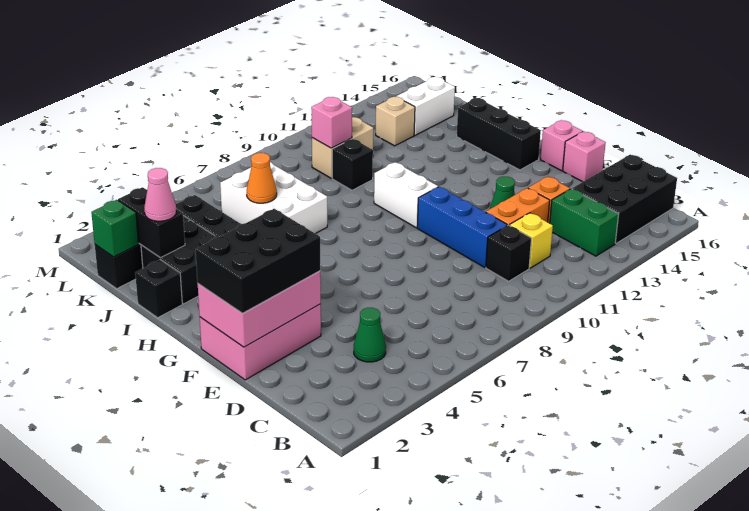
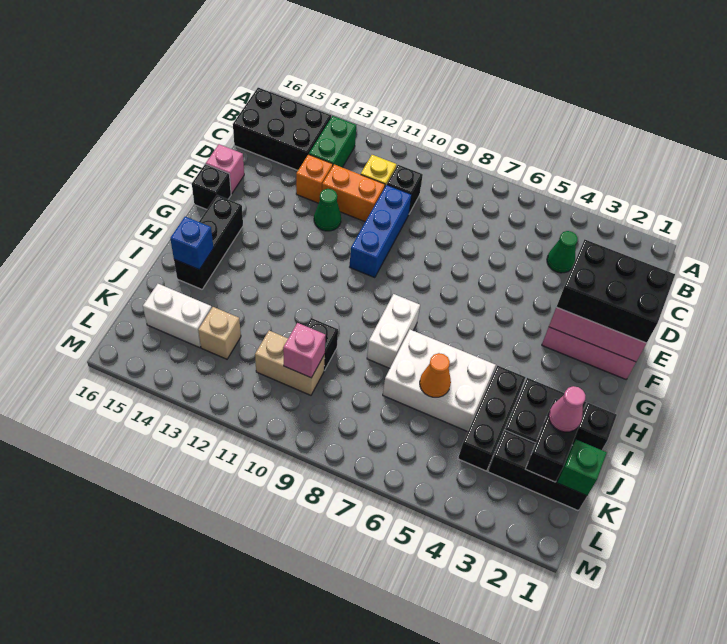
pink 1x1 brick [540,120,583,171] -> black 1x1 brick [192,164,231,209]
white 1x2 brick [374,162,438,228] -> white 1x2 brick moved to [367,294,420,368]
white 2x3 brick [220,162,327,234] -> white 2x3 brick turned to [383,330,496,432]
none -> blue 1x1 brick [170,216,213,270]

